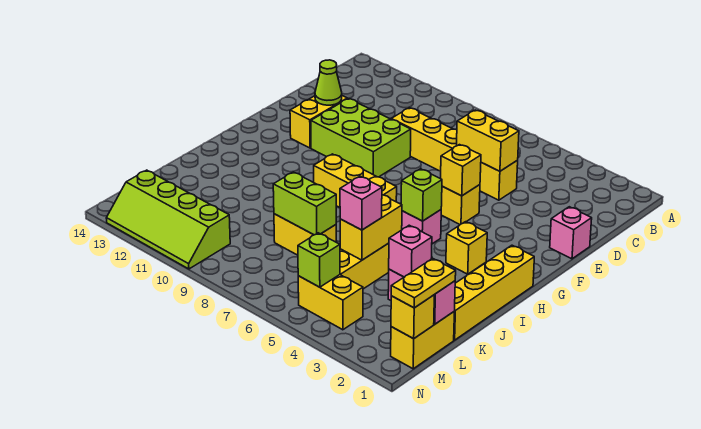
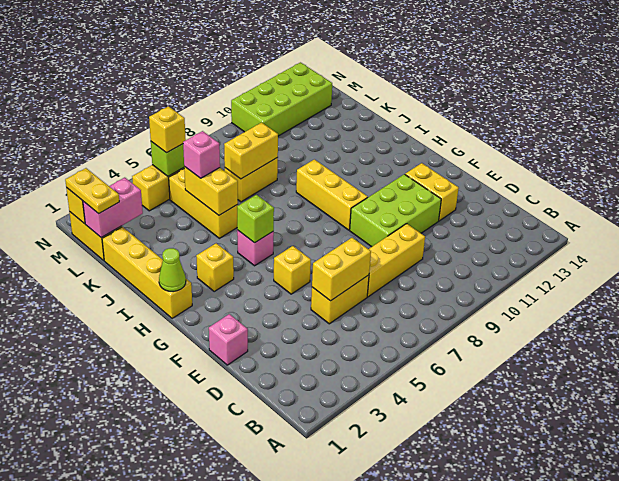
lime 1x1 cone [315,60,342,105] -> lime 1x1 cone moved to [159,248,186,292]
yellow 1x1 brick [441,145,481,196] -> yellow 1x1 brick moved to [149,106,186,153]
yellow 1x3 brick [314,154,397,207] -> yellow 1x3 brick turned to [296,159,368,230]
lime 1x2 brick [273,172,336,235] -> yellow 1x2 brick [224,123,278,179]
pink 1x1 brick [389,225,432,277] -> none
lime 2x4 slope [106,170,230,269] -> lime 2x4 brick [231,62,332,136]

